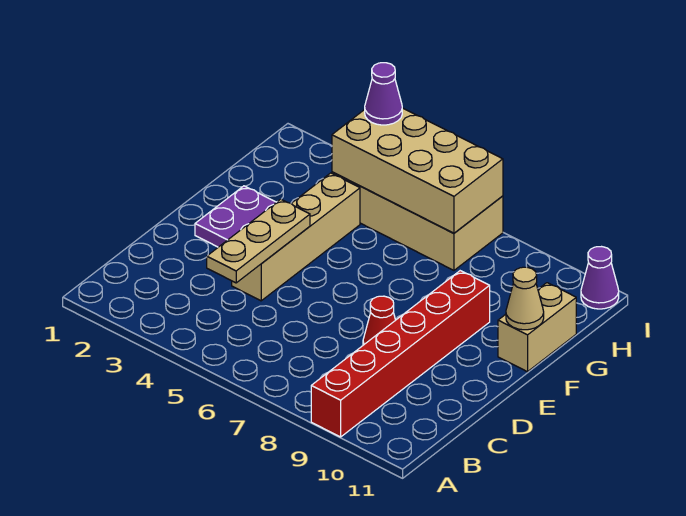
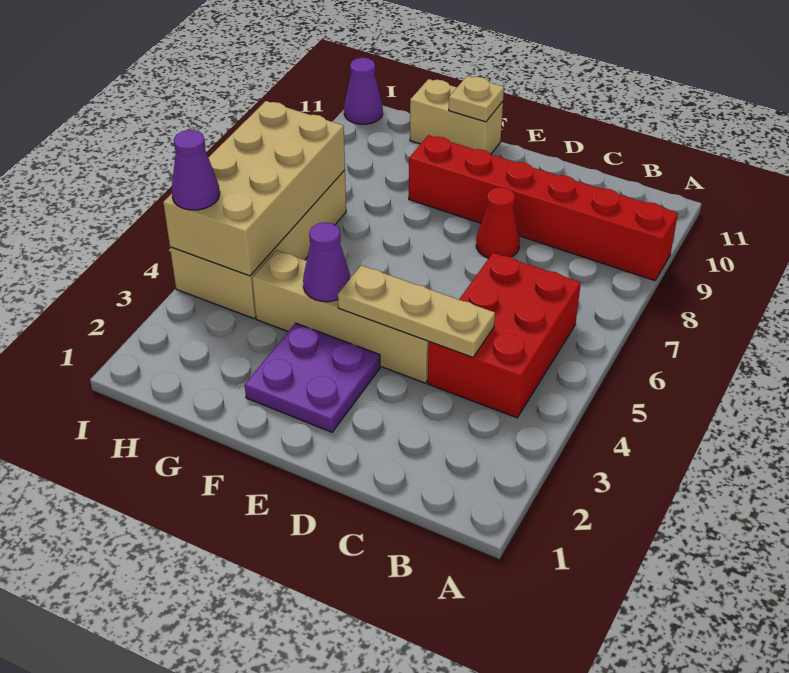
none -> red 2x3 brick [428,253,581,418]
none -> purple 1x1 cone [303,222,350,302]
tan 1x1 cone [506,267,544,330] -> tan 1x1 plate [449,76,504,122]

